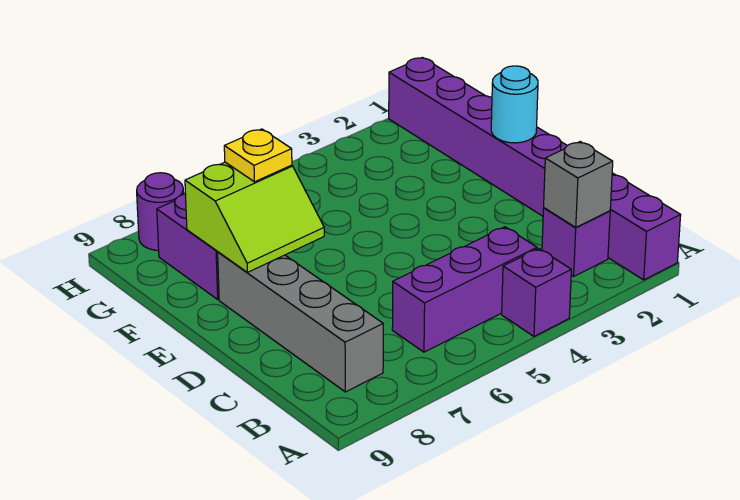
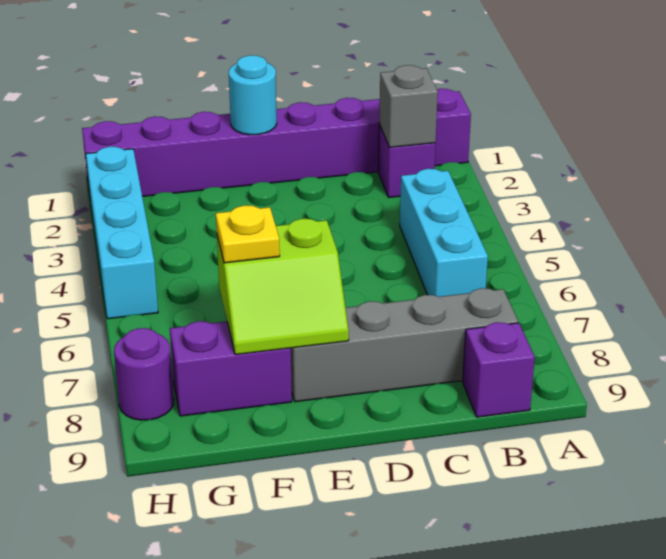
purple 1x1 brick [502,248,571,336] -> purple 1x1 brick moved to [463,322,535,417]
purple 1x3 brick [392,227,537,352] -> cyan 1x3 brick [400,169,488,297]
lime 2x2 slope [185,162,324,272] -> lime 2x2 slope turned to [217,219,349,355]
none -> cyan 1x4 brick [86,147,158,319]

